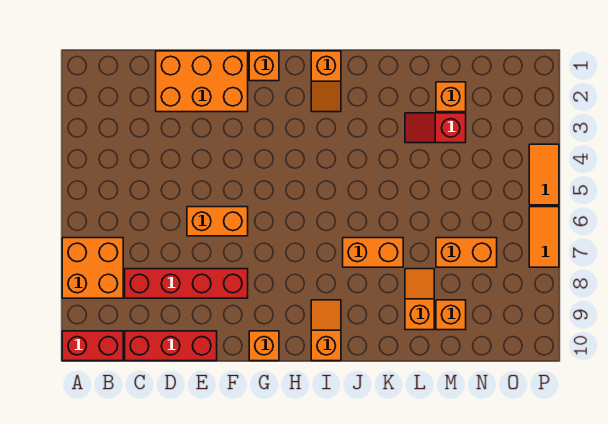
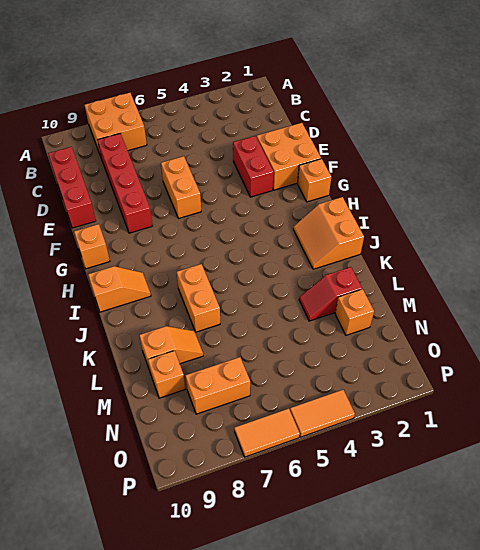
red 1x2 brick [62,331,123,361] -> red 1x2 brick moved to [233,136,274,197]
orange 2x3 brick [156,51,248,112] -> orange 2x2 brick [257,123,321,190]
orange 1x2 slope [311,51,341,112] -> orange 2x2 slope [293,197,364,269]
red 1x2 slope [405,113,466,143] -> red 1x2 slope turned to [299,267,362,321]
orange 1x2 brick [436,238,497,267] -> orange 1x2 brick turned to [185,357,250,414]

